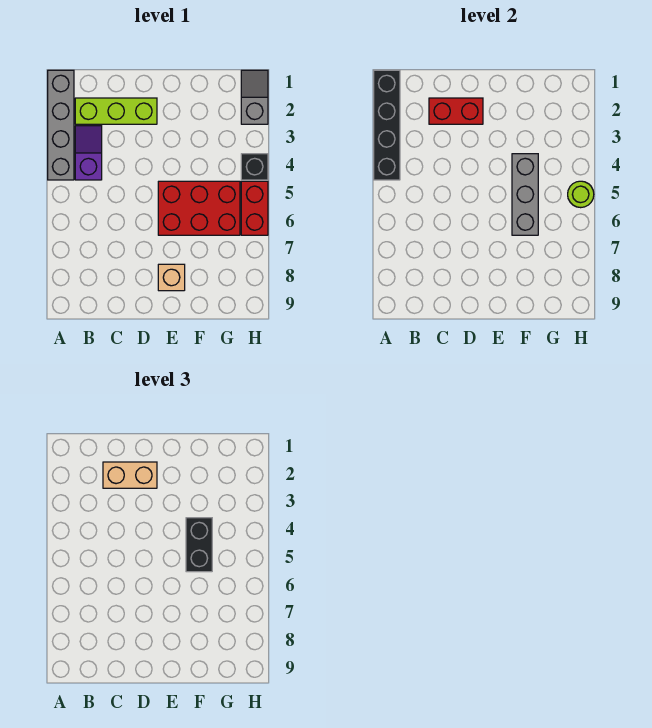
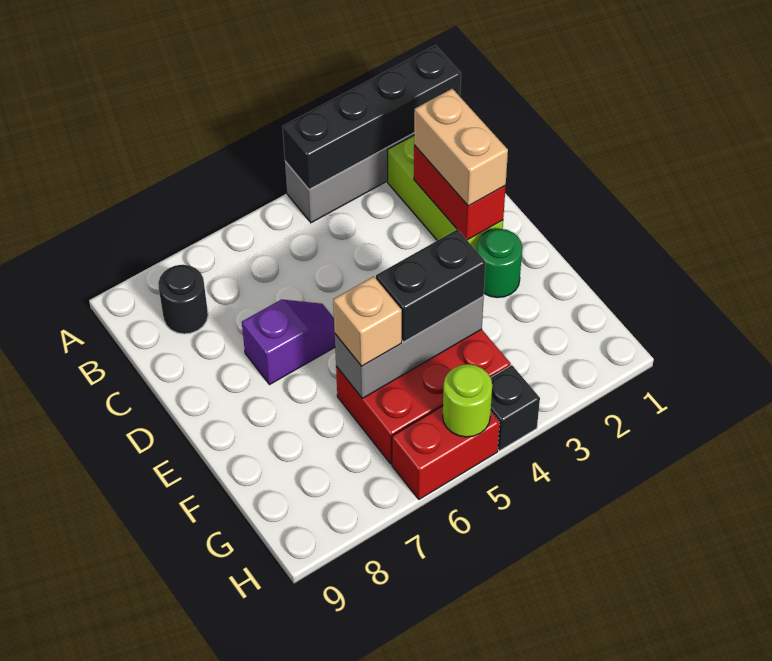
purple 1x2 slope [75,126,102,180] -> purple 1x2 slope moved to [242,299,335,385]
none -> black 1x1 round brick [158,265,208,334]
none -> green 1x1 round brick [477,229,522,298]
red 2x3 brick [158,181,240,235] -> red 2x3 brick turned to [336,329,511,464]
tan 1x1 brick [158,264,185,291] -> tan 1x1 brick moved to [333,276,402,366]
grey 1x2 slope [241,70,268,124] -> none

